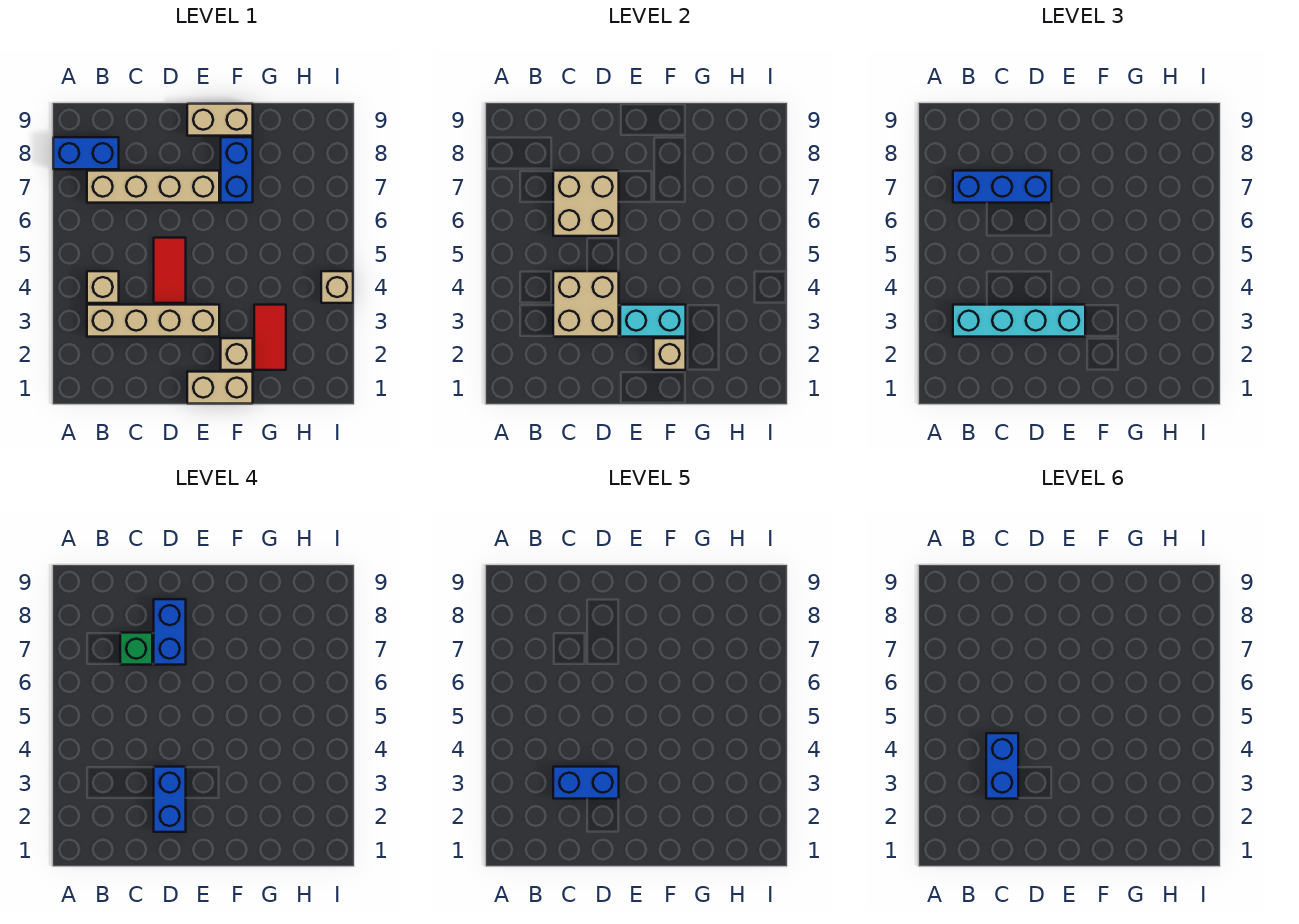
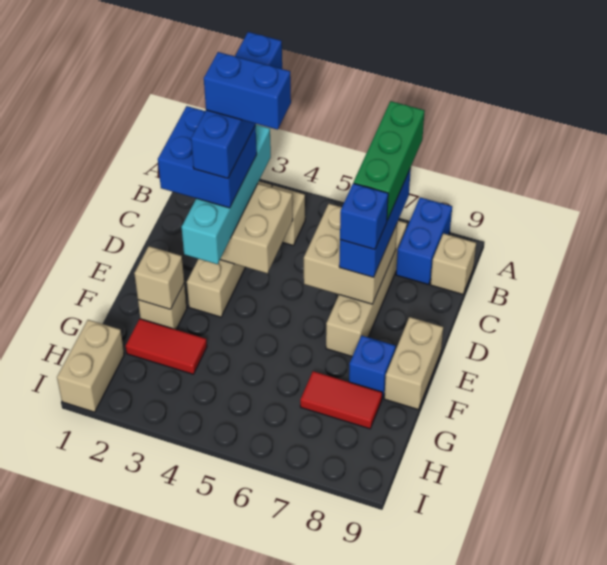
blue 1x2 brick [553,767,619,799] -> blue 1x4 brick [191,32,282,178]
green 1x1 brick [120,633,152,665] -> green 1x3 brick [354,101,425,220]
blue 1x2 brick [154,767,186,832] -> blue 2x2 brick [158,106,257,208]
red 1x2 tile [154,238,186,303] -> red 1x2 tile moved to [300,371,382,429]
blue 1x2 brick [154,599,186,665] -> blue 1x1 brick [340,183,388,249]
tan 1x2 brick [187,372,253,404] -> tan 1x2 brick moved to [57,320,124,412]
cyan 1x2 brick [620,305,686,337] -> none
blue 1x2 brick [221,137,253,203] -> blue 1x1 brick [349,335,396,399]
tan 1x1 brick [321,271,353,303] -> tan 1x1 brick moved to [430,233,476,294]

